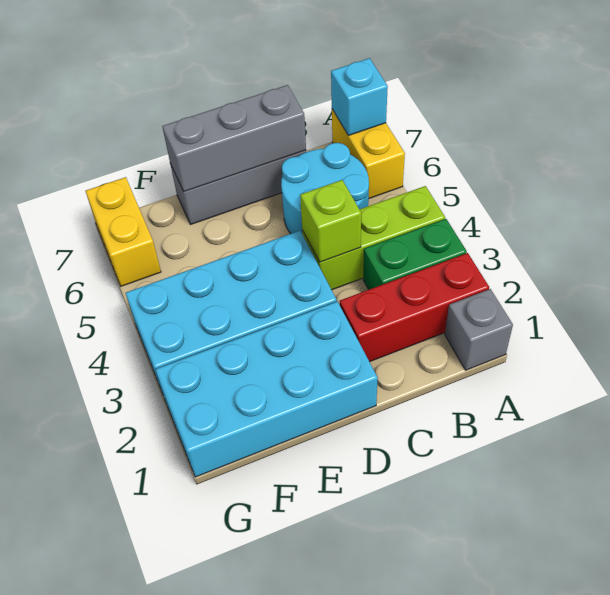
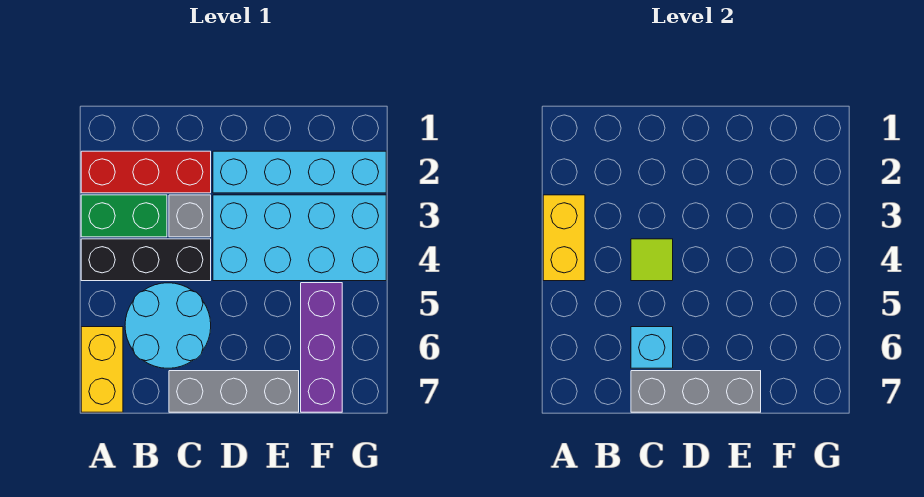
grey 1x1 brick [445,289,513,370] -> grey 1x1 brick moved to [169,195,211,237]
lime 1x3 brick [302,186,445,290] -> black 1x3 brick [81,239,211,281]
cyan 1x1 brick [331,58,388,135] -> cyan 1x1 brick moved to [631,327,673,368]
lime 1x1 brick [300,180,361,262] -> lime 1x1 tile [631,239,673,281]
cyan 2x4 brick [155,302,378,477] -> cyan 1x4 brick [213,151,386,193]
none -> purple 1x3 brick [301,283,342,412]
yellow 1x2 brick [86,177,161,286] -> yellow 1x2 brick moved to [543,195,585,281]

